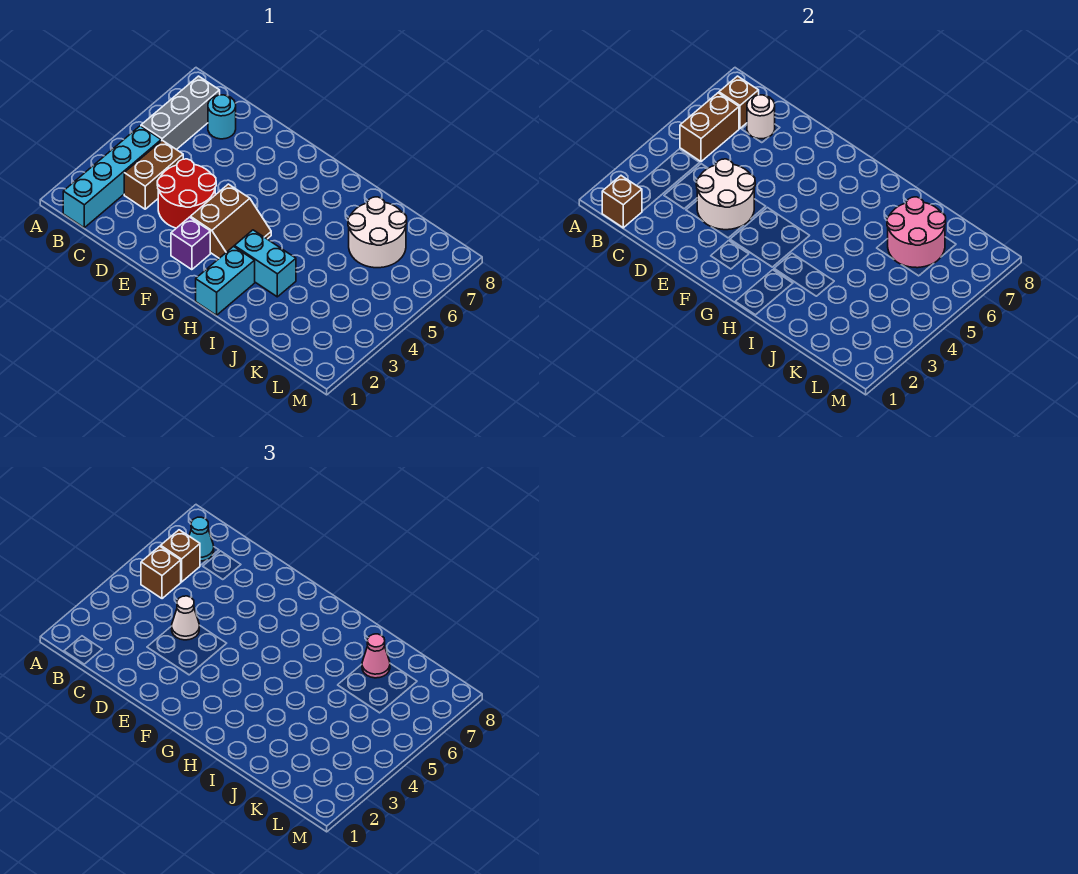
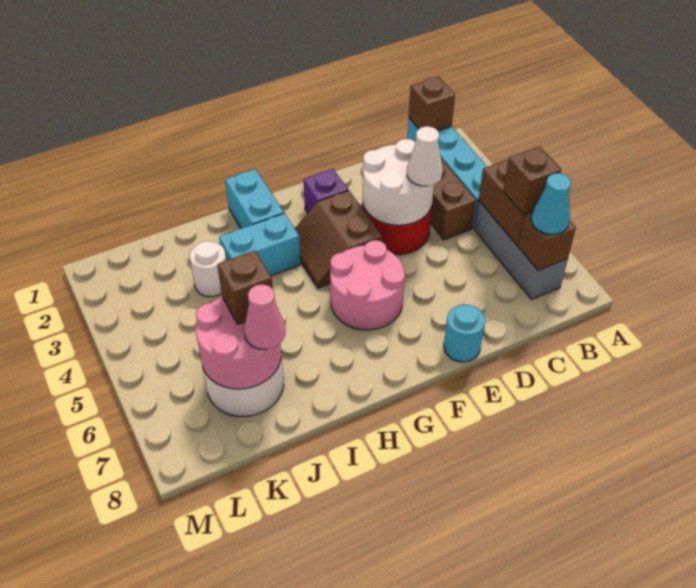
brown 1x1 brick [141,546,181,599] -> brown 1x1 brick moved to [217,250,273,324]
cyan 1x1 round brick [208,95,236,139] -> cyan 1x1 round brick moved to [444,305,485,362]
white 1x1 round brick [747,95,775,139] -> white 1x1 round brick moved to [189,241,226,297]
none -> pink 2x2 round brick [330,240,405,330]

